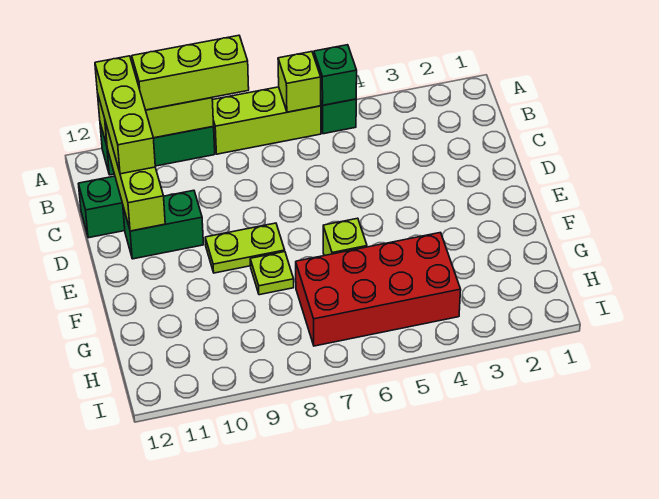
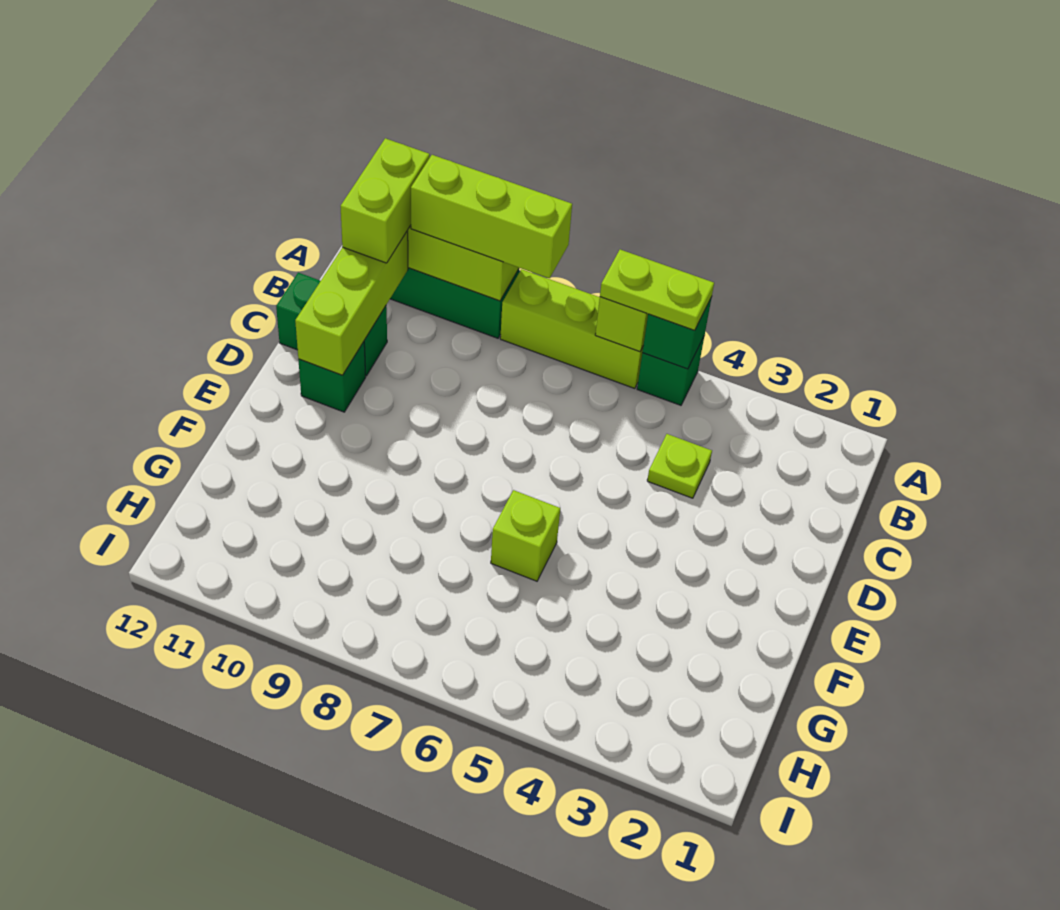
lime 1x3 brick [95,56,155,174] -> lime 1x2 brick [341,138,430,263]
green 1x2 brick [123,190,204,259] -> green 1x1 brick [298,342,366,412]
lime 1x2 plate [205,223,285,273] -> lime 1x2 plate moved to [600,250,714,330]
lime 1x1 plate [250,252,294,295] -> lime 1x1 plate moved to [647,434,712,498]
red 2x4 brick [296,233,461,346] -> none

